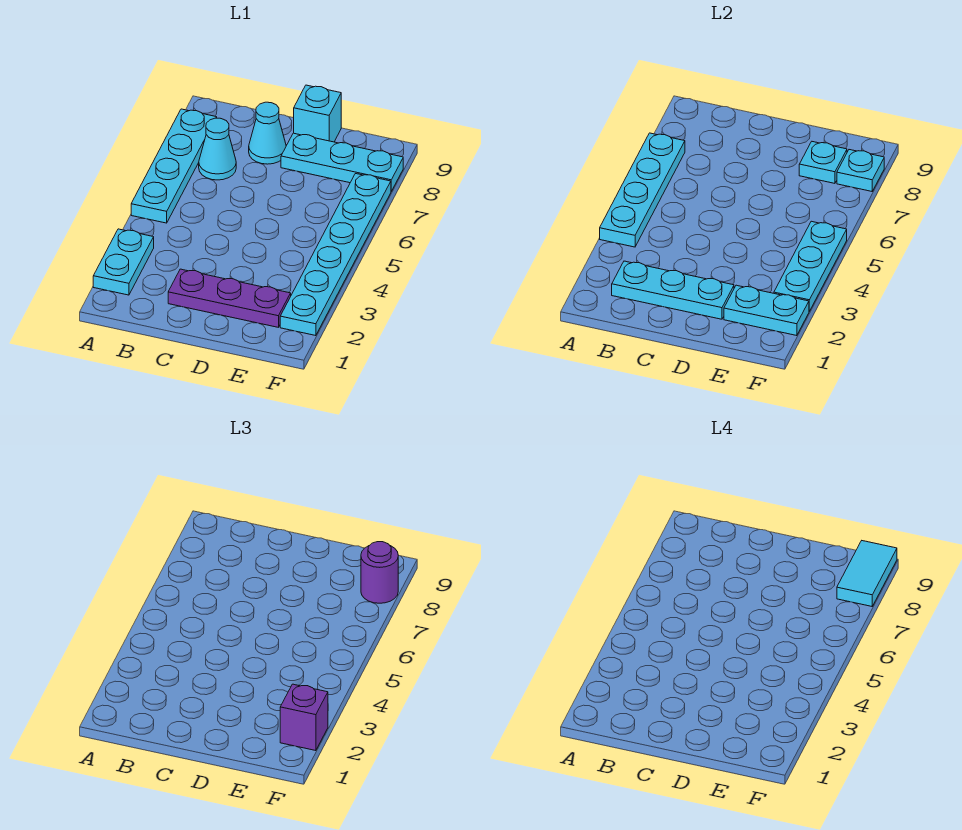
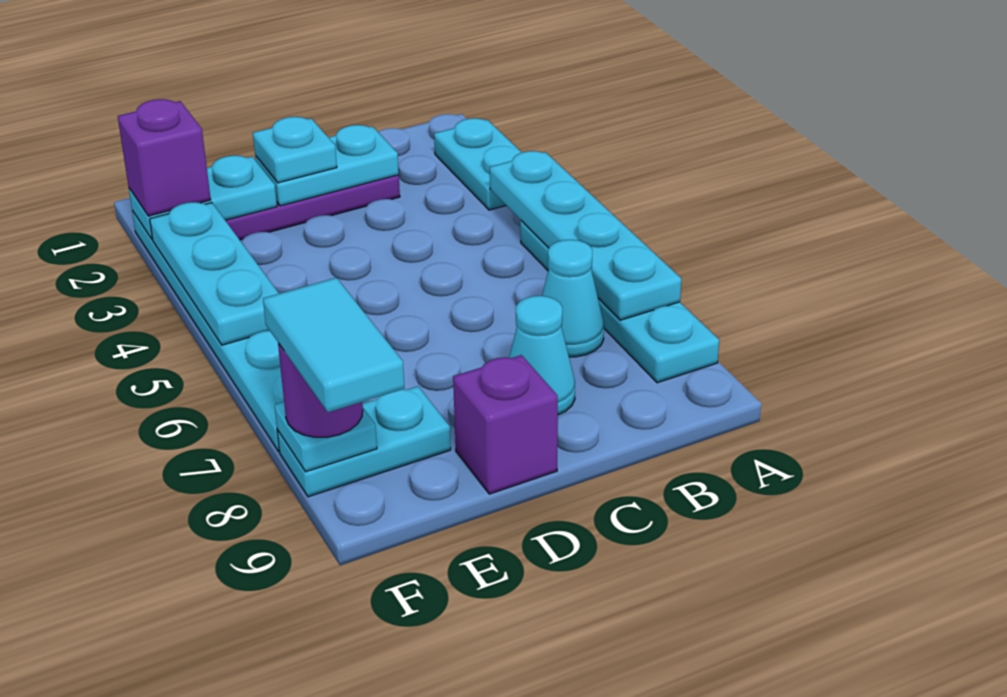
cyan 1x3 plate [612,261,734,319] -> cyan 1x2 plate [255,125,399,206]
cyan 1x3 plate [281,133,403,191] -> cyan 1x2 plate [277,386,451,497]
cyan 1x1 brick [294,85,341,142] -> purple 1x1 brick [453,355,558,494]
cyan 1x1 plate [799,142,847,183] -> cyan 1x1 plate moved to [253,117,337,183]

